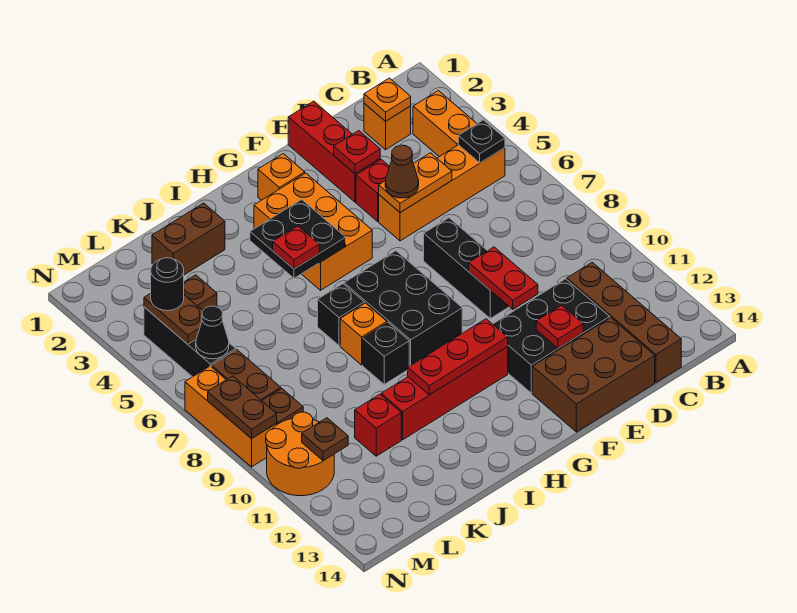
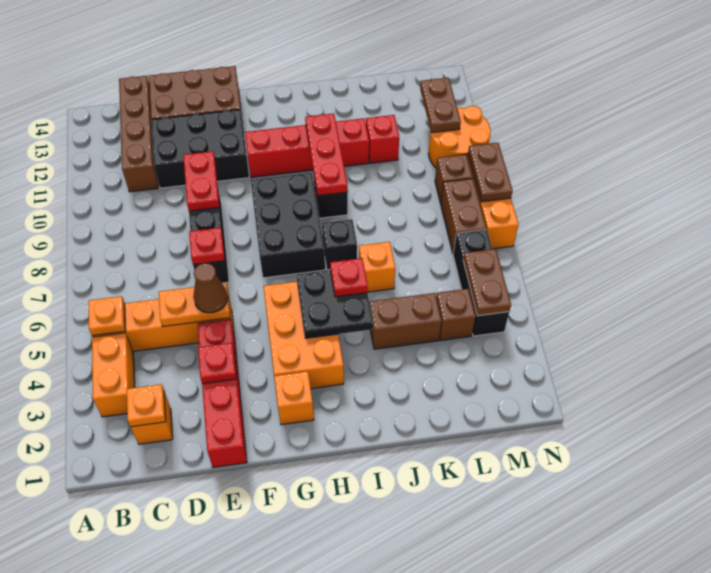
black 1x1 plate [458,120,505,163] -> orange 1x1 plate [89,296,126,336]
red 1x1 plate [536,305,583,348] -> red 1x1 plate moved to [189,227,225,265]
red 1x3 plate [408,319,508,395] -> red 1x3 plate turned to [305,114,348,196]
orange 1x1 brick [340,303,387,365] -> orange 1x1 brick moved to [359,242,395,292]
brown 1x2 brick [152,203,225,275] -> brown 1x2 brick moved to [369,293,441,349]
black 1x1 round brick [151,258,184,311] -> none
black 1x1 cone [196,306,229,359] -> none
brown 1x1 plate [302,418,348,461] -> brown 1x2 plate [420,78,461,133]

